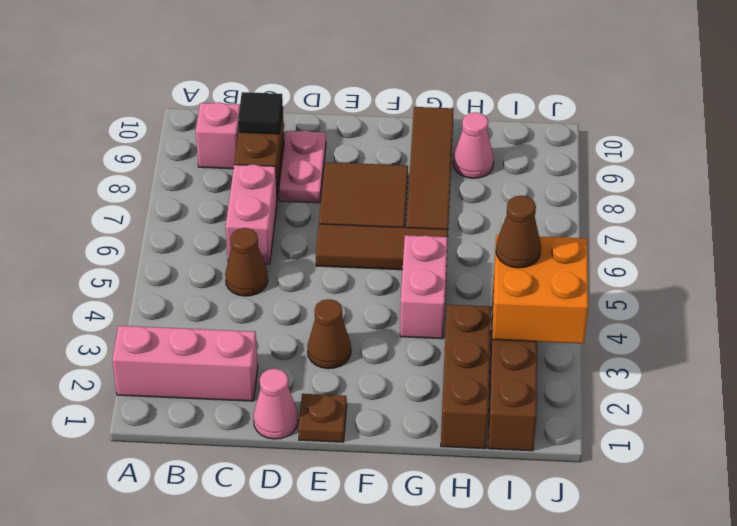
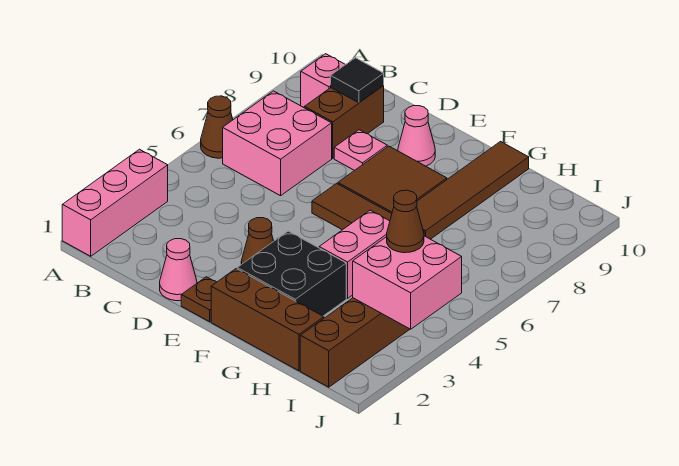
pink 1x3 brick [112,326,258,401] -> pink 1x3 brick turned to [62,149,168,256]
brown 1x1 cone [225,228,268,296] -> brown 1x1 cone moved to [201,96,233,158]
pink 1x2 brick [226,164,277,264] -> pink 2x2 brick [223,91,332,196]
pink 1x2 plate [279,130,326,203] -> pink 1x1 plate [334,130,387,171]
none -> black 2x2 brick [237,231,346,316]
brown 1x3 brick [441,305,491,449] -> brown 1x3 brick turned to [211,269,324,371]
pink 1x1 cone [453,112,494,178] -> pink 1x1 cone moved to [398,106,435,166]
orange 2x2 brick [492,235,588,344] -> pink 2x2 brick [353,236,462,329]

